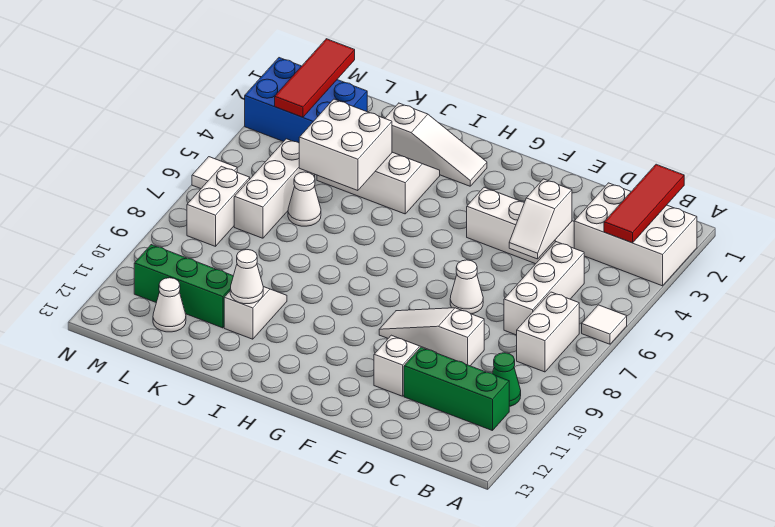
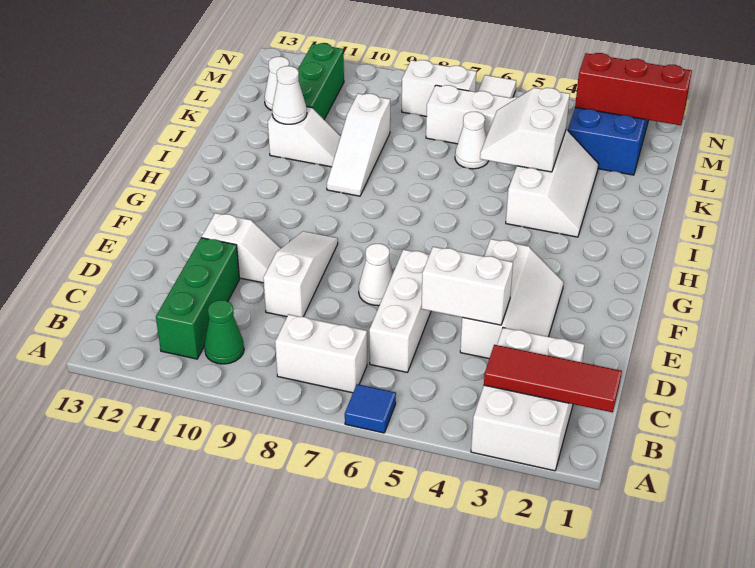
white 1x1 tile [582,305,627,344] -> blue 1x1 tile [345,384,396,433]
white 1x3 brick [504,242,584,335] -> white 1x3 brick turned to [369,250,431,372]
white 1x2 slope [509,179,572,259] -> white 1x2 brick [421,247,513,325]
white 1x3 slope [385,103,487,186] -> white 1x3 slope moved to [327,94,390,196]
white 2x2 brick [299,99,392,191] -> white 2x2 slope [480,88,570,172]
red 1x3 tile [275,39,355,117] -> red 1x3 brick [575,53,692,125]

